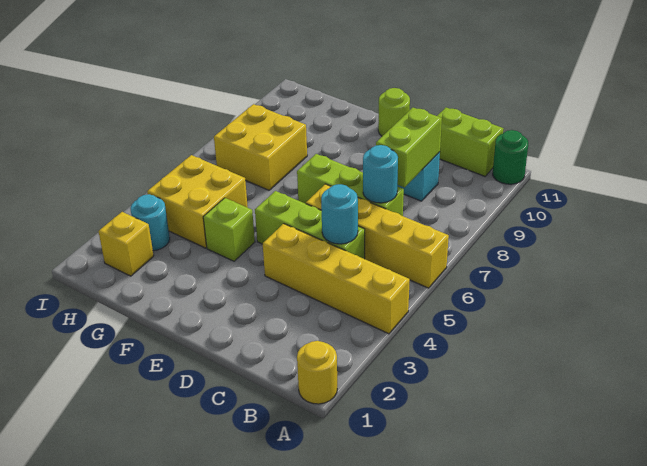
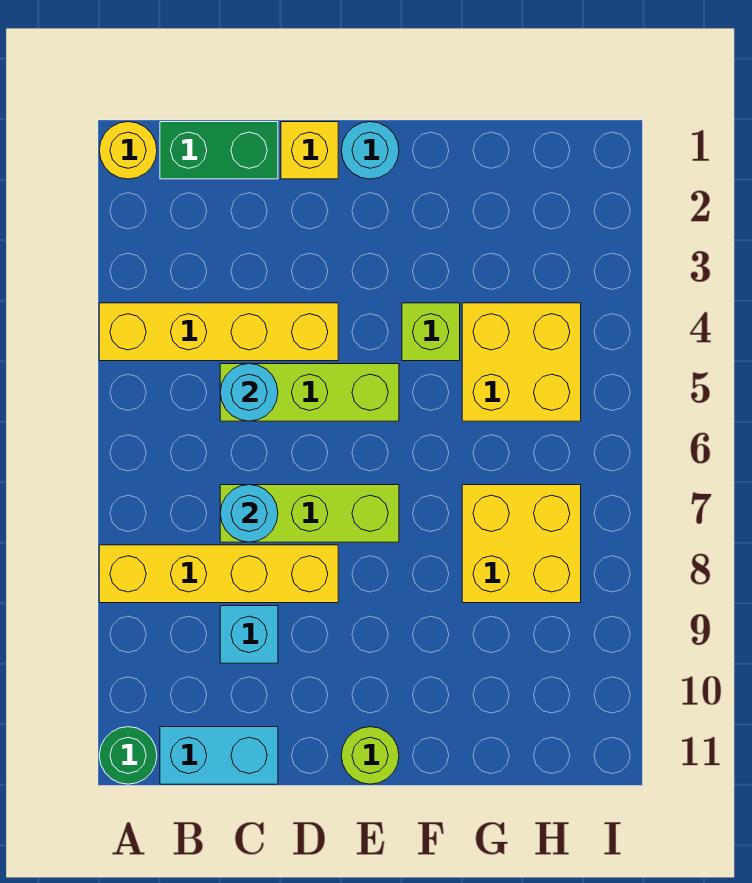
yellow 1x4 brick [306,184,449,288] -> yellow 1x4 brick moved to [99,545,338,603]
none -> green 1x2 brick [160,122,278,179]
lime 1x2 brick [437,108,503,176] -> cyan 1x2 brick [160,727,278,784]
lime 1x2 brick [376,108,442,187] -> none
yellow 1x1 brick [98,212,154,276] -> yellow 1x1 brick moved to [281,122,338,179]
cyan 1x1 round brick [131,194,170,251] -> cyan 1x1 round brick moved to [341,122,399,179]

